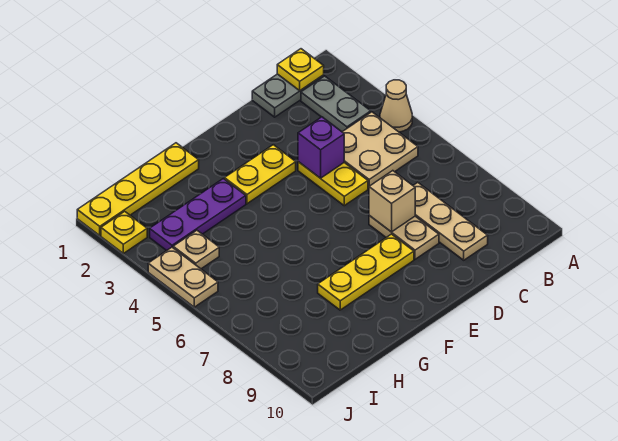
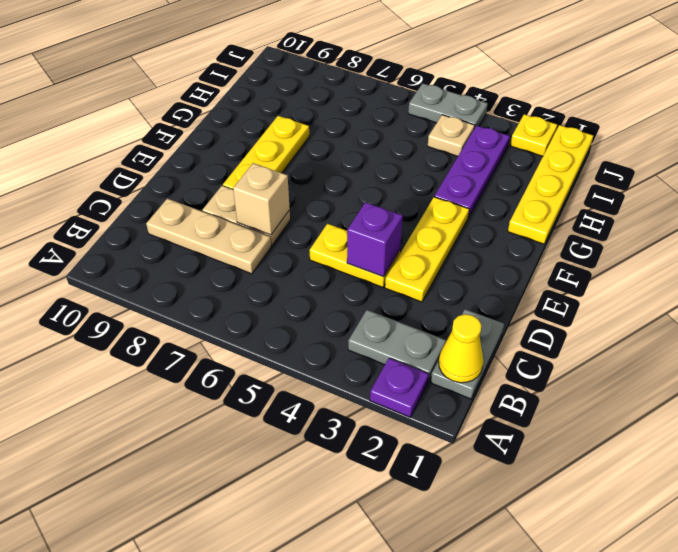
none -> purple 1x1 plate [370,358,429,417]
tan 1x1 cone [380,80,412,132] -> none
yellow 1x1 plate [277,49,324,90] -> yellow 1x1 cone [439,314,484,383]
tan 2x2 plate [343,112,418,188] -> none
yellow 1x2 plate [225,145,296,204] -> yellow 1x3 plate [385,197,469,302]
tan 1x2 plate [148,247,218,307] -> grey 1x2 plate [408,83,488,128]

